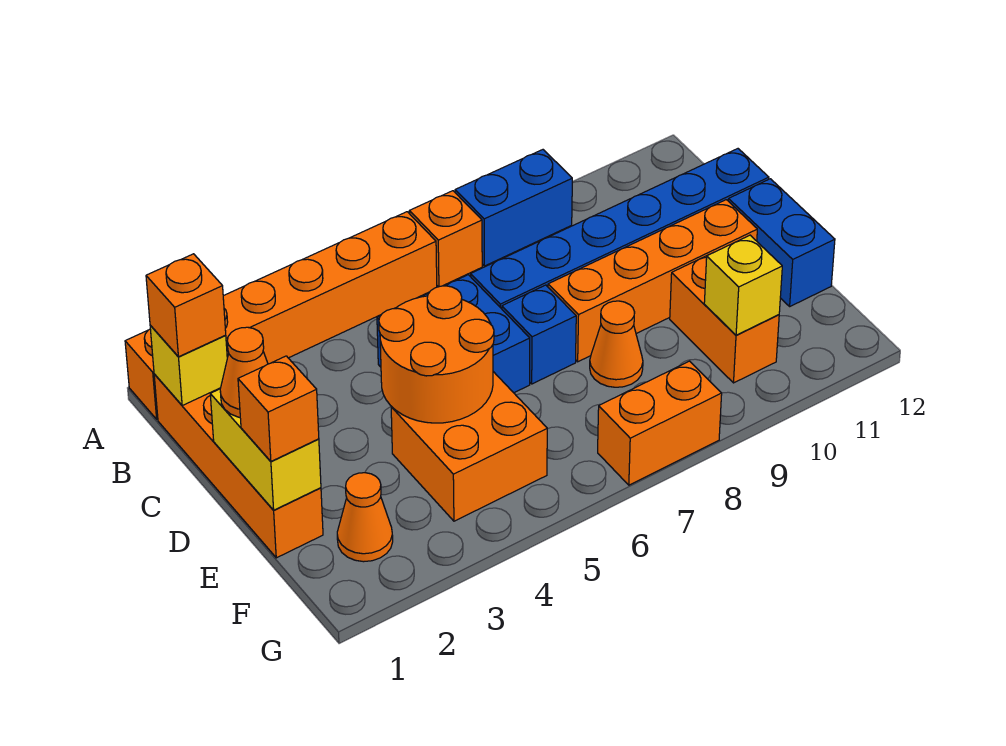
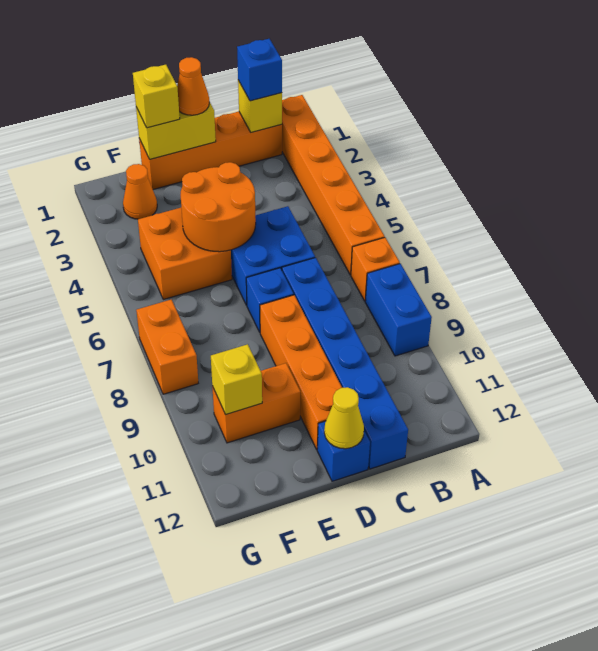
orange 1x1 brick [146,254,226,357] -> blue 1x1 brick [237,39,282,101]
blue 1x2 brick [728,179,835,306] -> blue 1x1 brick [317,421,370,481]
none -> yellow 1x1 cone [324,387,364,449]
orange 1x1 brick [238,356,319,461] -> yellow 1x1 brick [133,65,180,128]
orange 1x1 cone [590,301,643,387] -> none

